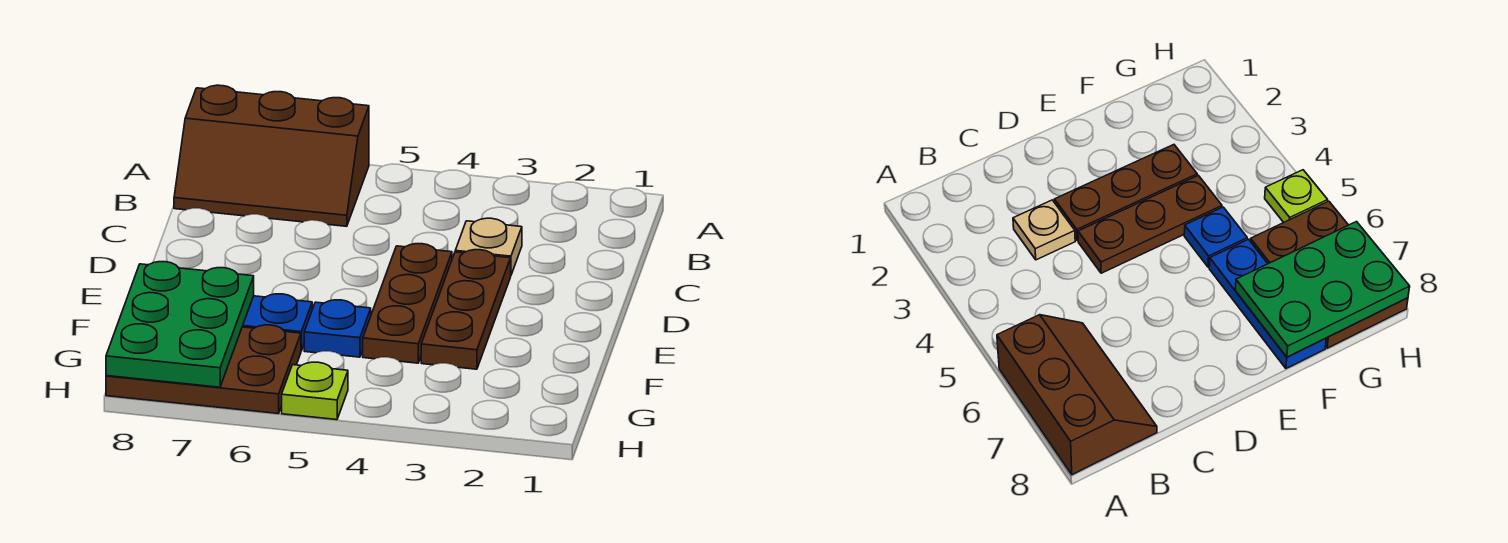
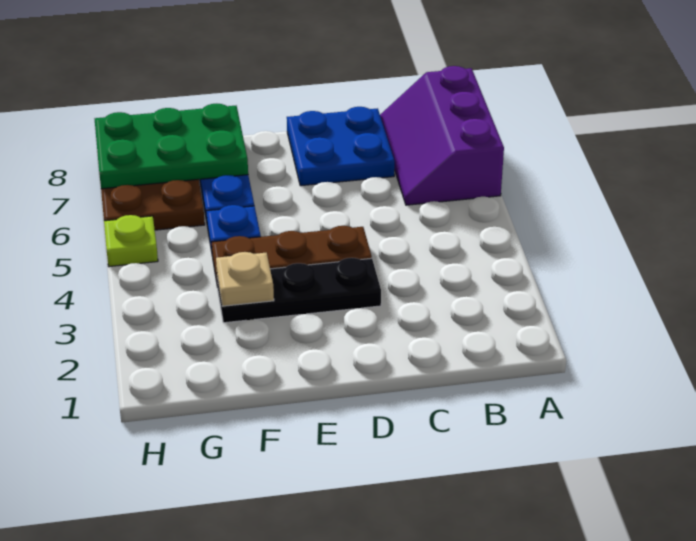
brown 2x3 slope [174,85,369,226] -> purple 2x3 slope [380,66,504,205]
tan 1x1 plate [455,218,522,275] -> tan 1x1 plate moved to [216,252,274,306]
none -> blue 2x2 plate [287,107,395,186]
brown 1x3 plate [421,250,511,369] -> black 1x3 plate [217,258,381,323]

